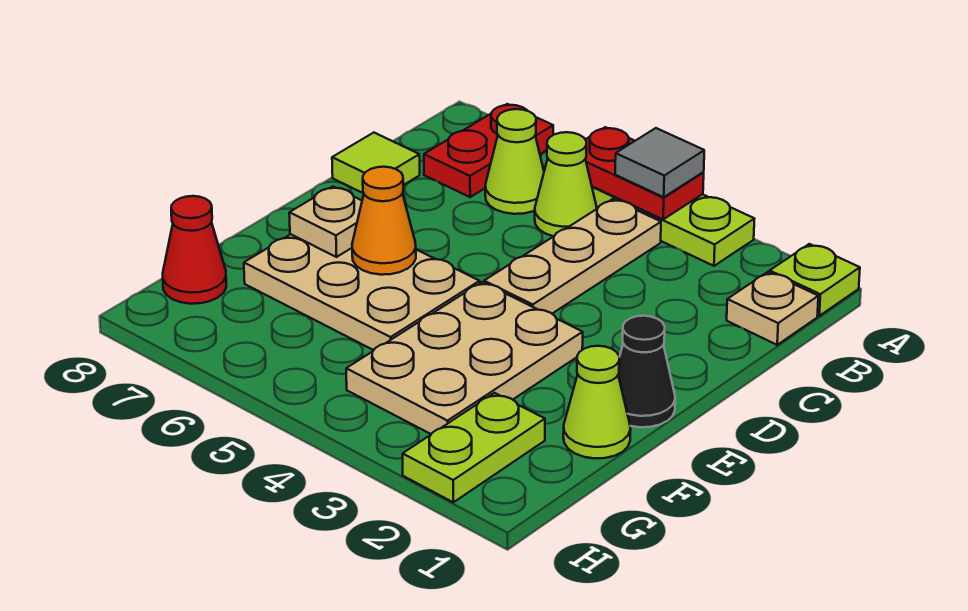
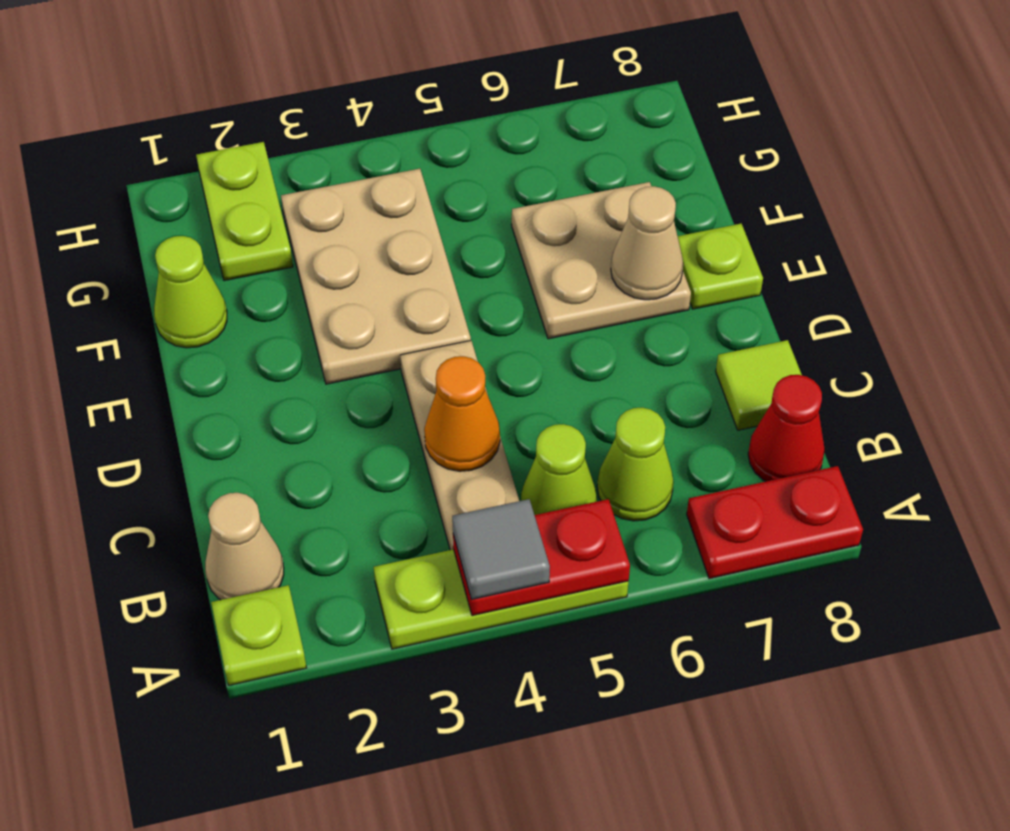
red 1x2 plate [424,104,553,197] -> red 1x2 plate turned to [687,466,863,579]
tan 1x1 plate [727,272,818,345] -> tan 1x1 cone [205,493,284,600]
black 1x1 cone [618,316,675,427] -> none
tan 2x3 plate [244,234,480,350] -> tan 2x2 plate [512,182,691,339]
orange 1x1 cone [352,167,416,275] -> orange 1x1 cone moved to [424,356,500,471]
tan 1x1 plate [289,187,362,257] -> tan 1x1 cone [611,186,683,300]
none -> lime 1x1 plate [678,224,763,309]
red 1x1 cone [163,196,226,304] -> red 1x1 cone moved to [748,375,825,482]

